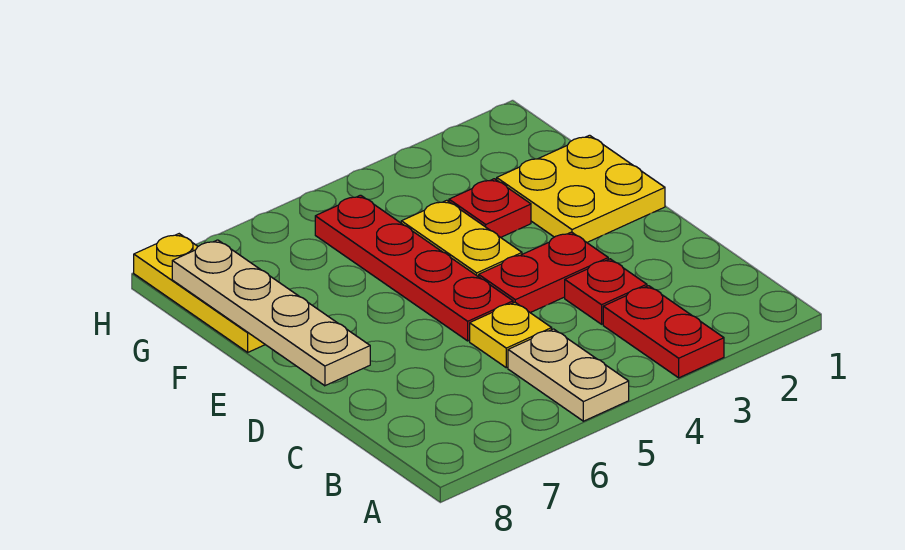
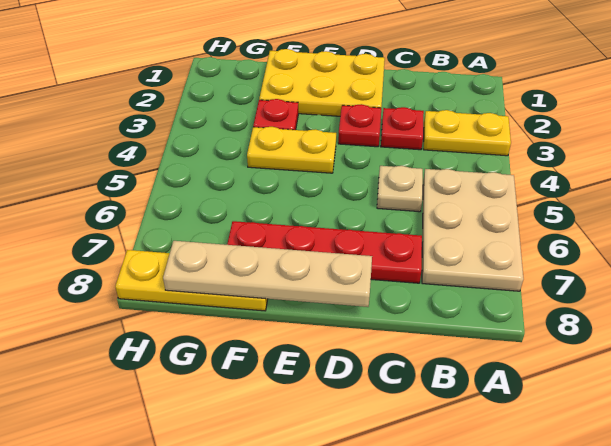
red 1x2 plate [603,286,724,378] -> yellow 1x2 plate [424,110,511,156]
tan 1x2 plate [508,329,629,421] -> tan 2x3 plate [422,169,524,291]
yellow 1x1 plate [470,302,552,368] -> tan 1x1 plate [377,166,423,212]
red 1x2 plate [479,232,608,313] -> red 1x1 plate [338,104,381,147]
red 1x4 plate [315,195,513,341] -> red 1x4 plate moved to [227,221,422,283]
yellow 2x2 plate [497,135,665,242] -> yellow 2x3 plate [259,49,385,116]

